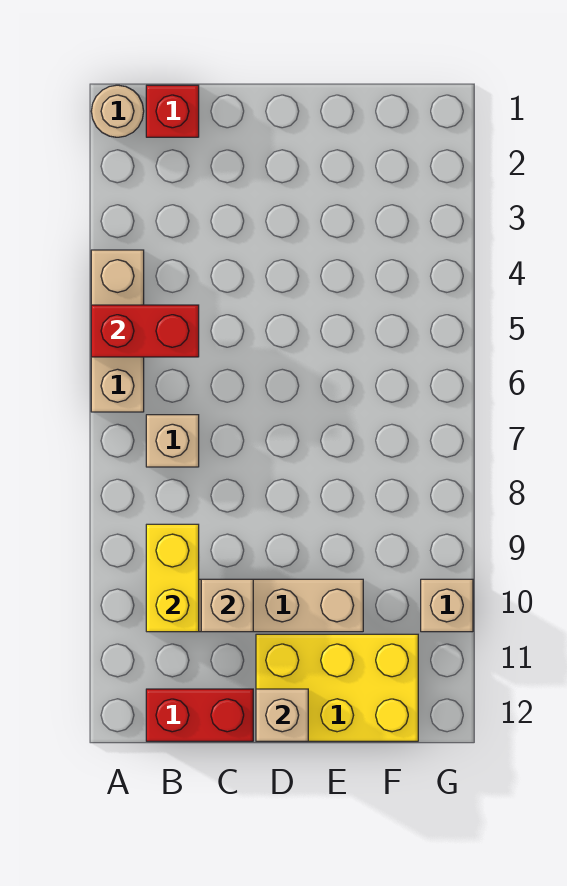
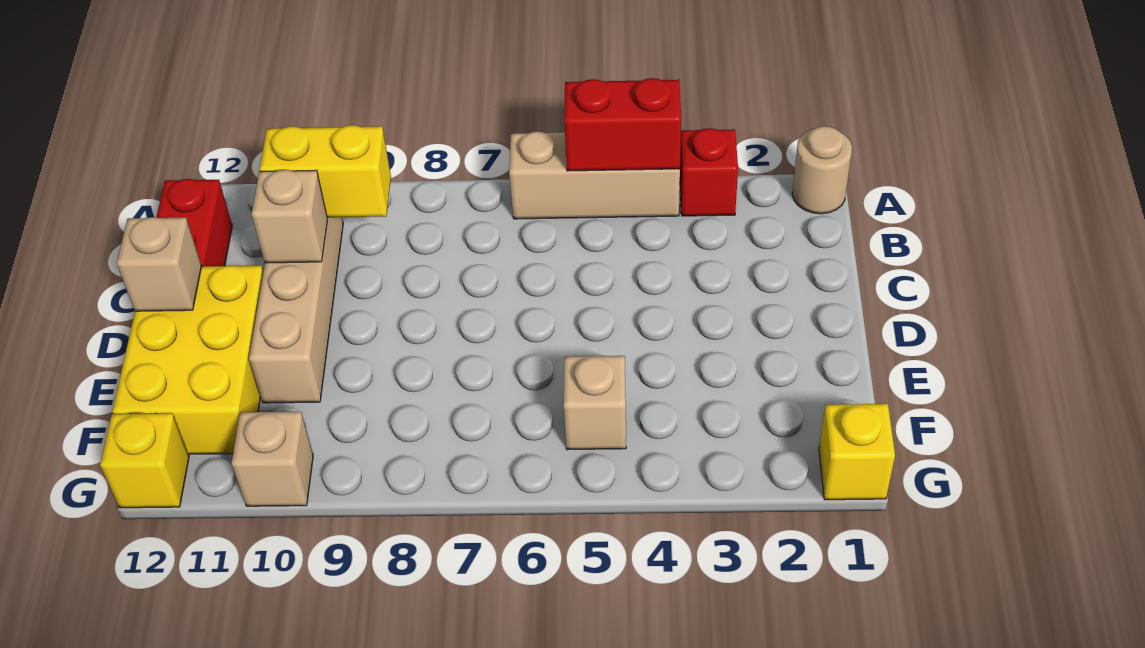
red 1x2 brick [91,305,199,357] -> red 1x2 brick turned to [564,78,681,171]
red 1x1 brick [146,85,199,137] -> red 1x1 brick moved to [680,128,738,216]
tan 1x1 brick [146,415,199,467] -> tan 1x1 brick moved to [564,356,626,450]
none -> yellow 1x1 brick [819,404,895,500]
none -> yellow 1x1 brick [100,413,189,508]

